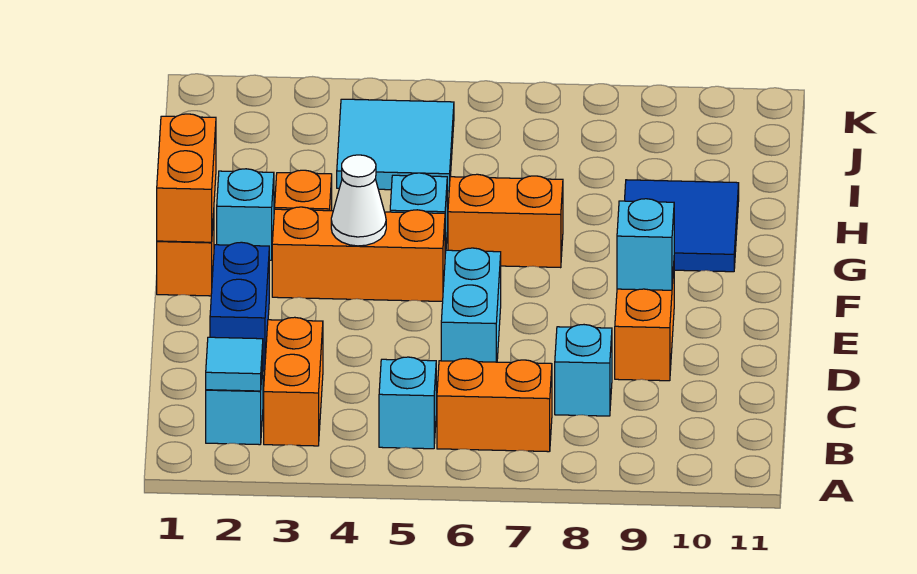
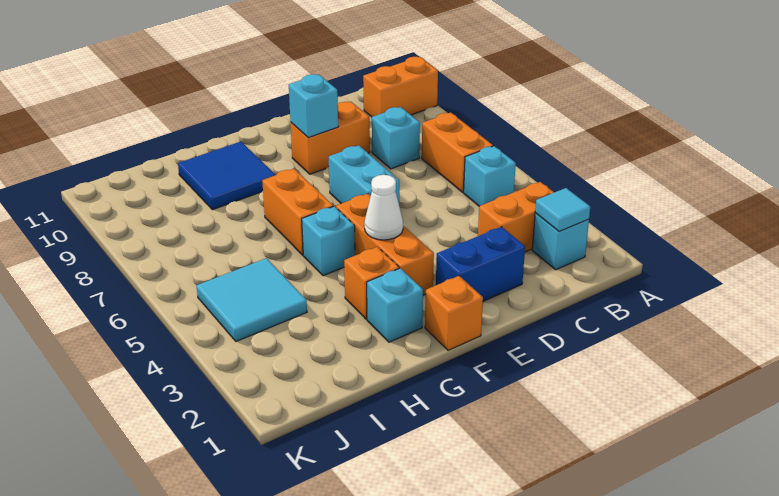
cyan 1x2 brick [441,248,501,362] -> cyan 1x2 brick turned to [329,146,399,204]
orange 1x2 brick [157,114,216,242] -> orange 1x2 brick moved to [363,57,438,117]

